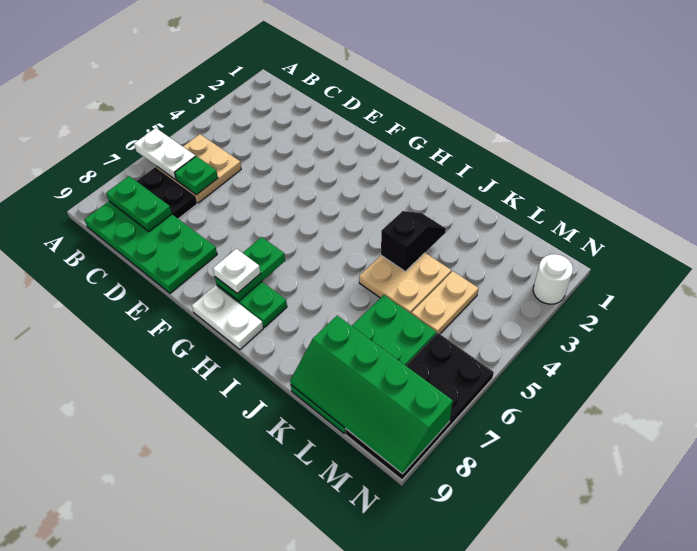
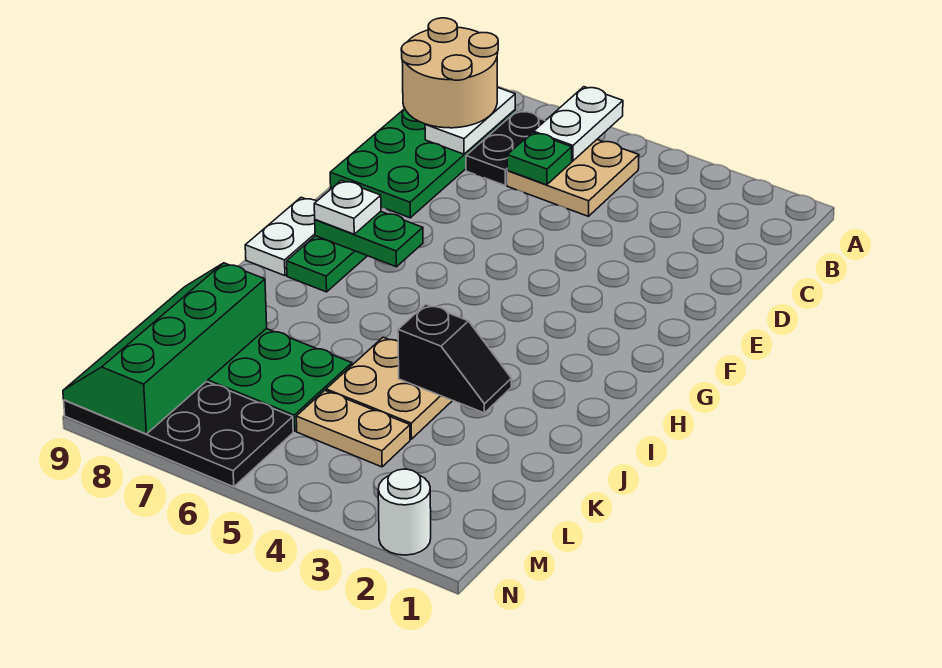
green 1x2 plate [106,176,172,231] -> white 1x2 plate [425,87,515,154]
none -> tan 2x2 round brick [401,18,498,128]

